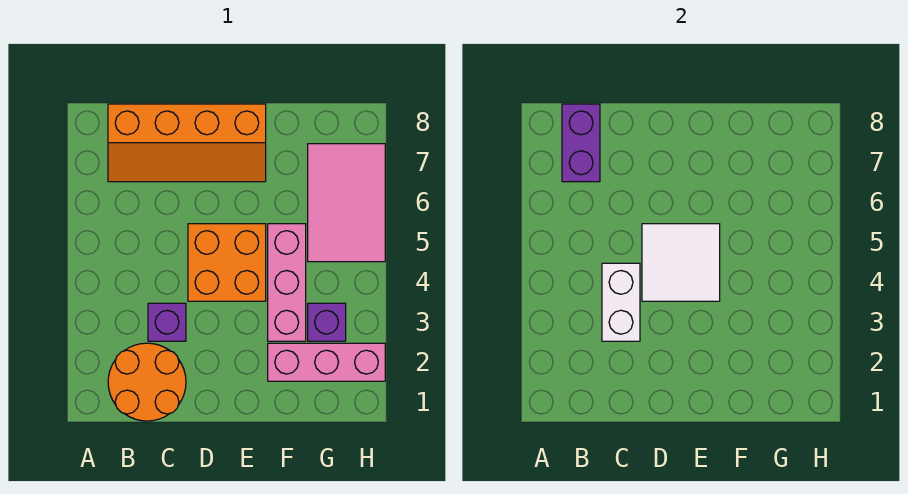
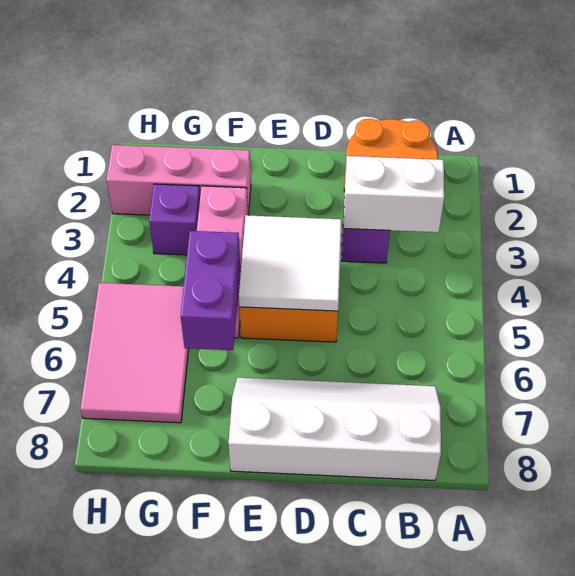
orange 2x4 slope [108,104,266,182] -> white 2x4 slope [228,378,441,480]
purple 1x2 brick [562,104,600,182] -> purple 1x2 brick moved to [181,231,240,350]
white 1x2 brick [602,263,640,341] -> white 1x2 brick turned to [343,156,444,232]

